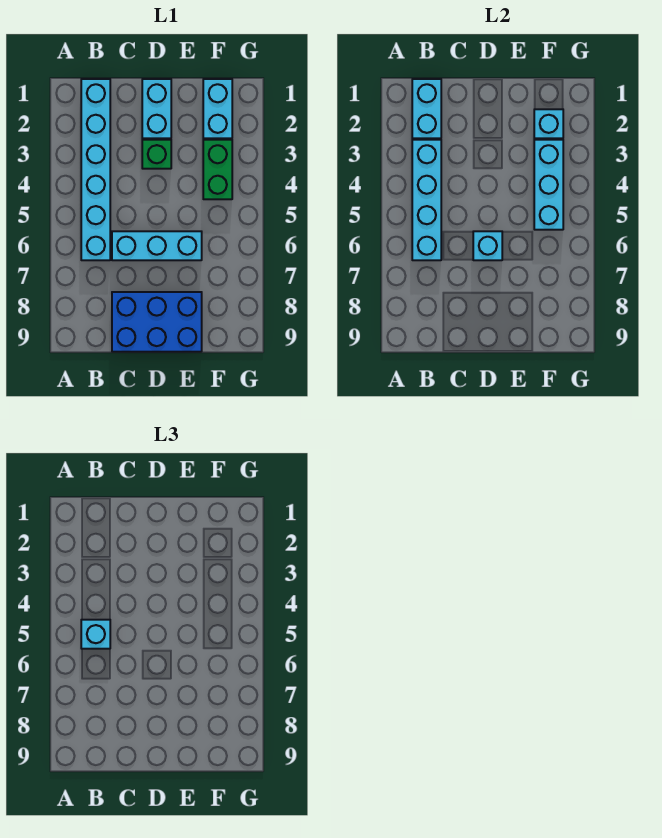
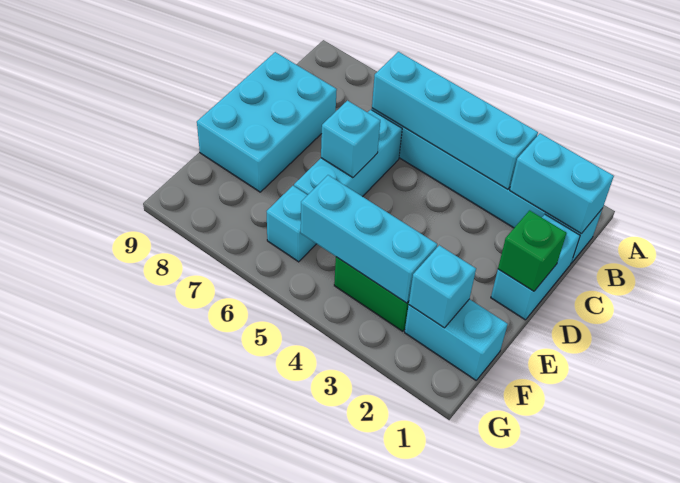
cyan 1x1 brick [81,620,110,649] -> cyan 1x1 brick moved to [267,186,316,262]
blue 2x3 brick [112,292,202,352] -> cyan 2x3 brick [197,52,337,192]
cyan 1x2 brick [142,79,171,138] -> cyan 1x2 brick turned to [491,214,580,320]
green 1x1 brick [142,140,171,169] -> green 1x1 brick moved to [498,210,567,291]

